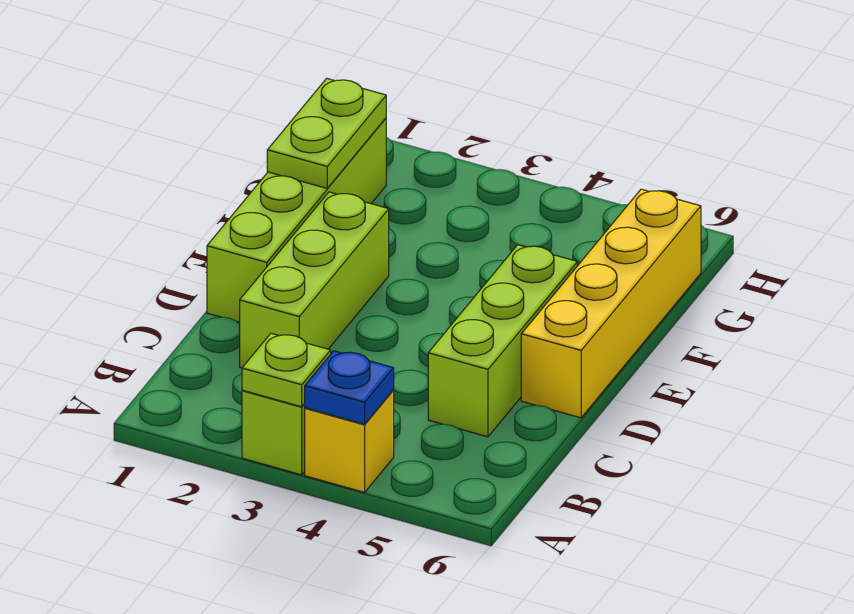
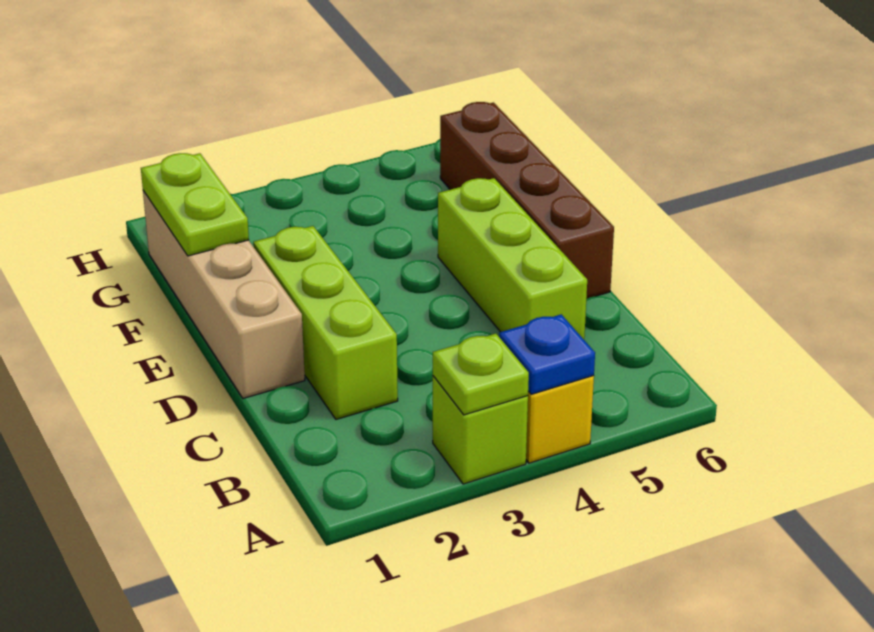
lime 1x4 brick [207,118,386,322] -> tan 1x4 brick [143,191,305,398]
yellow 1x4 brick [521,189,701,418] -> brown 1x4 brick [440,102,614,299]

